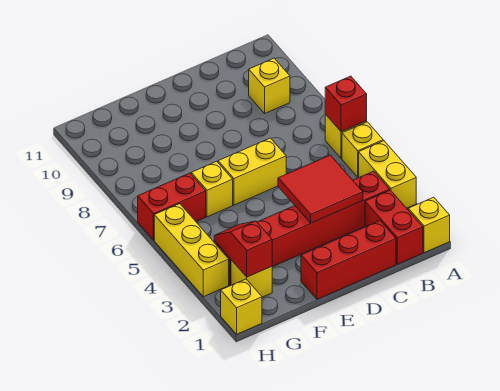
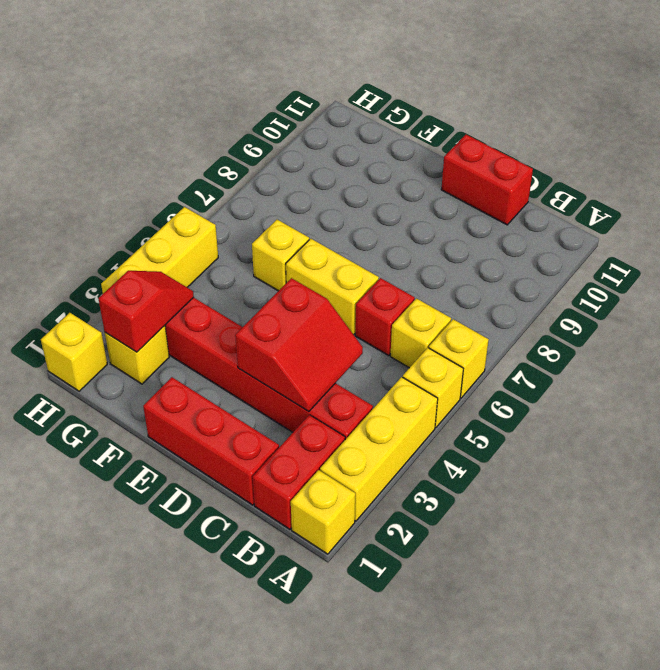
yellow 1x2 brick [359,141,416,208] -> yellow 1x3 brick [320,377,438,521]
red 1x1 brick [325,76,367,132] -> red 1x1 brick moved to [355,278,415,355]
yellow 1x1 brick [249,58,290,113] -> yellow 1x1 brick moved to [390,299,451,368]
red 2x2 tile [278,155,363,223] -> red 2x2 slope [235,278,363,412]
red 1x2 brick [138,173,206,240] -> red 1x2 brick moved to [441,135,533,225]

